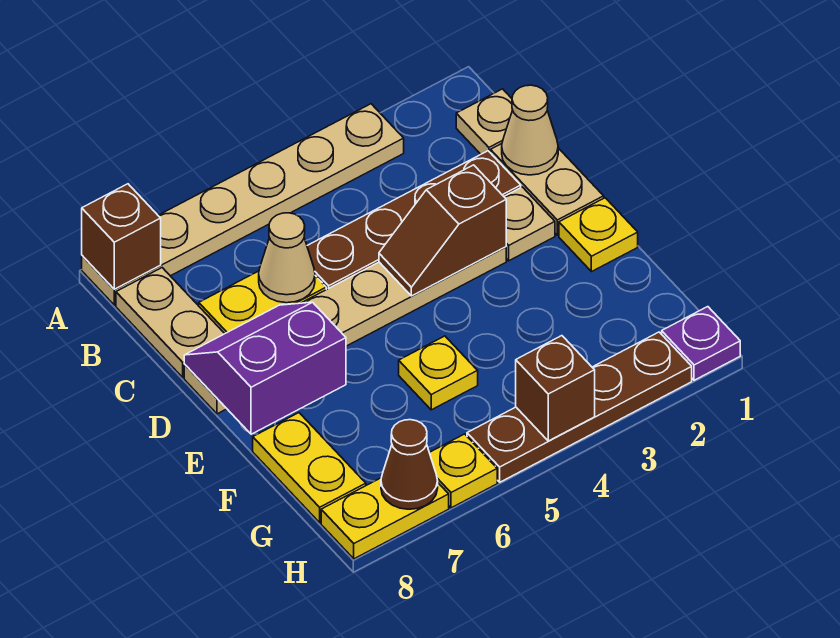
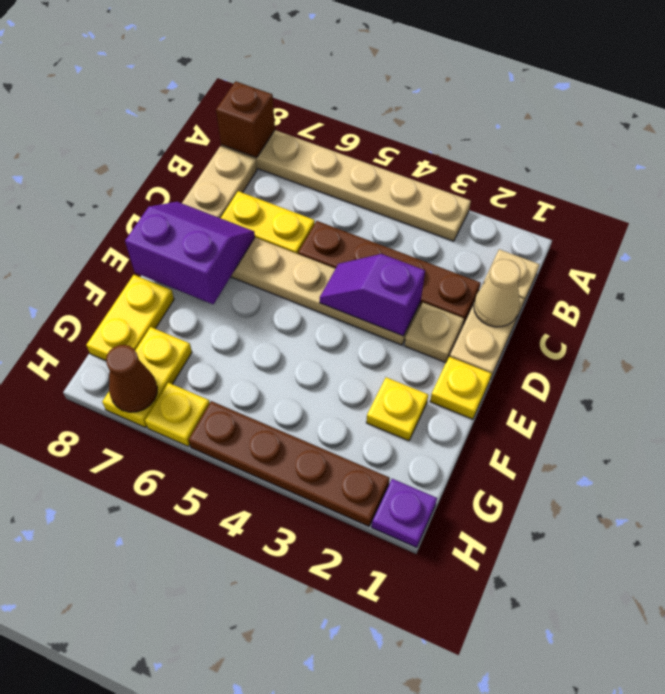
tan 1x1 cone [259,213,315,303] -> none
brown 1x2 slope [379,165,506,296] -> purple 1x2 slope [320,254,425,336]
yellow 1x1 plate [399,336,478,410] -> yellow 1x1 plate moved to [366,377,428,441]
brown 1x1 brick [516,336,595,441] -> none
yellow 1x2 plate [321,478,449,559] -> yellow 1x2 plate turned to [102,327,192,428]

